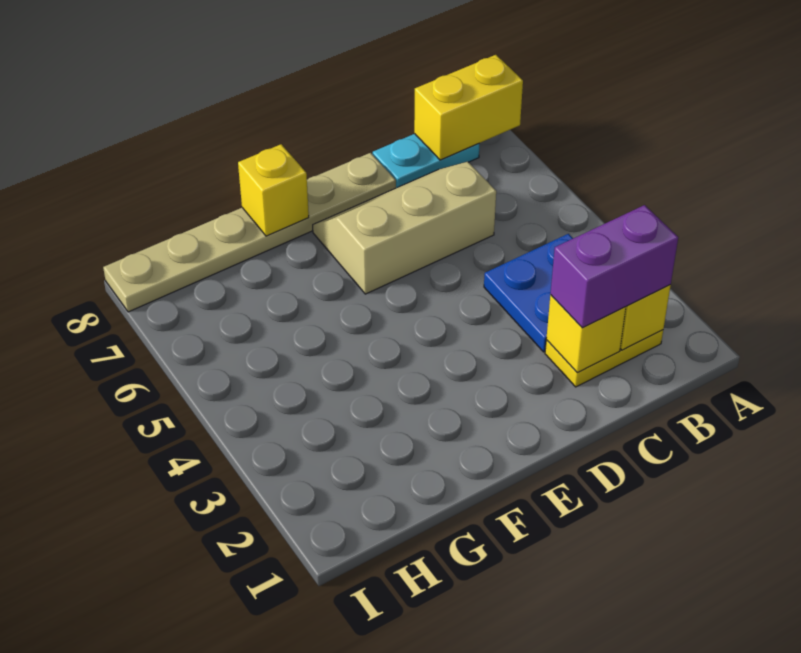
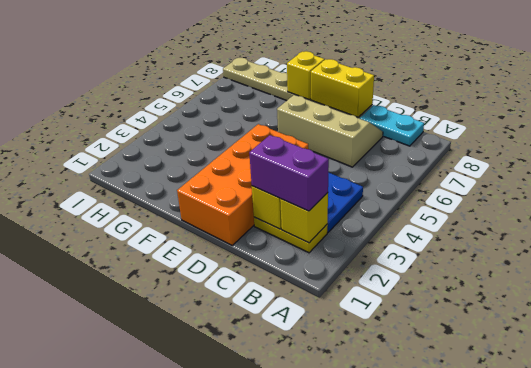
yellow 1x2 brick [414,55,523,160] -> yellow 1x2 brick moved to [311,59,374,117]
none -> orange 2x4 brick [177,124,308,245]

